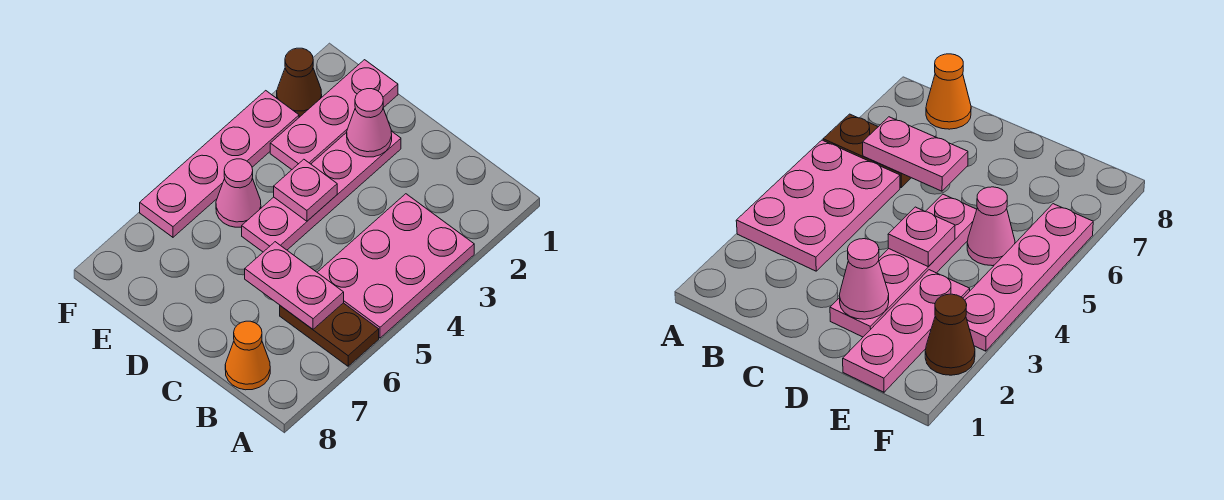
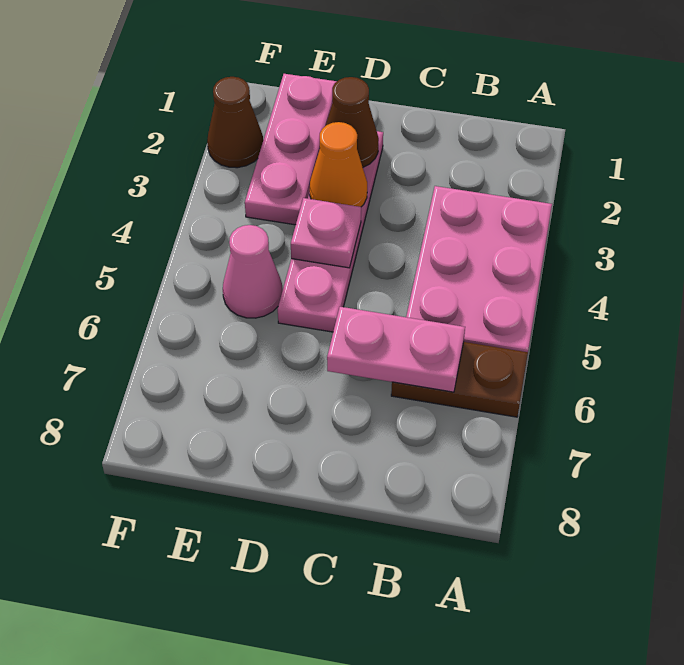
orange 1x1 cone [225,321,270,390] -> orange 1x1 cone moved to [310,122,367,207]
pink 1x1 cone [347,89,392,157] -> brown 1x1 cone [326,77,379,167]
pink 1x4 plate [140,91,299,237] -> none

